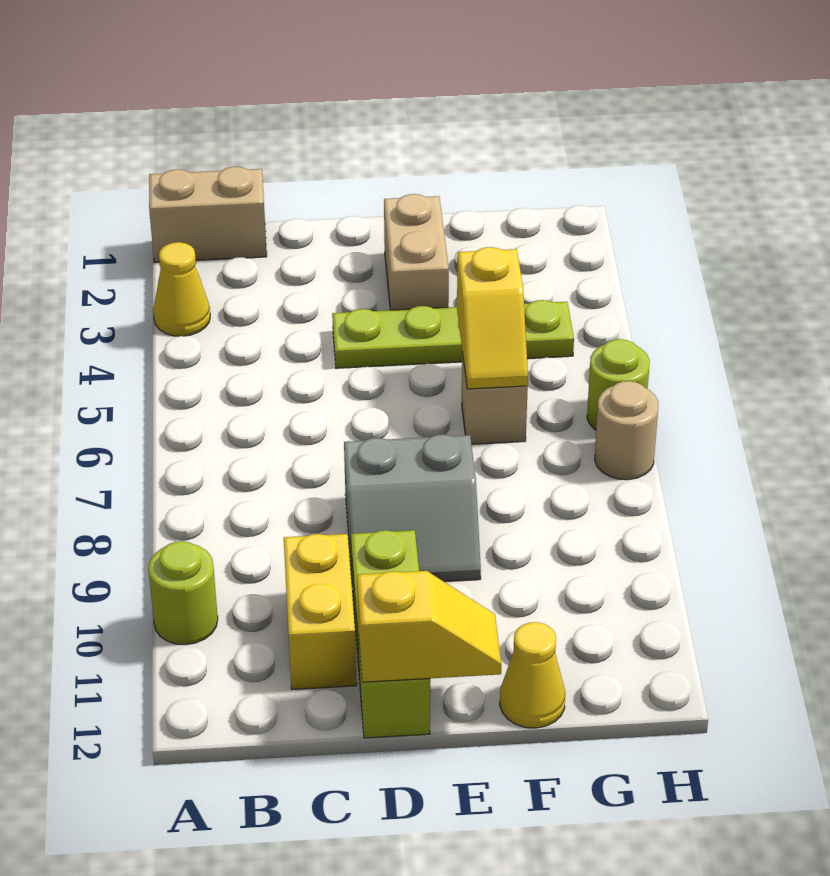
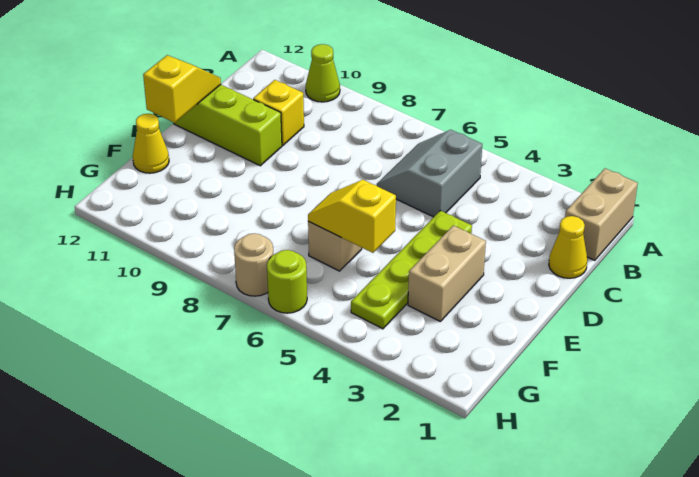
yellow 1x1 cone [153,242,210,336] -> yellow 1x1 cone moved to [549,216,587,278]
lime 1x1 round brick [148,541,218,645] -> lime 1x1 cone [306,44,340,102]
yellow 1x2 brick [284,534,357,689] -> yellow 1x1 brick [253,80,304,145]
grey 2x2 slope [344,434,481,582] -> grey 2x2 slope moved to [377,130,482,217]
yellow 1x2 slope [357,571,501,682] -> yellow 1x2 slope turned to [143,55,221,123]
tan 1x2 brick [384,194,449,310] -> tan 1x2 brick turned to [408,225,486,321]

